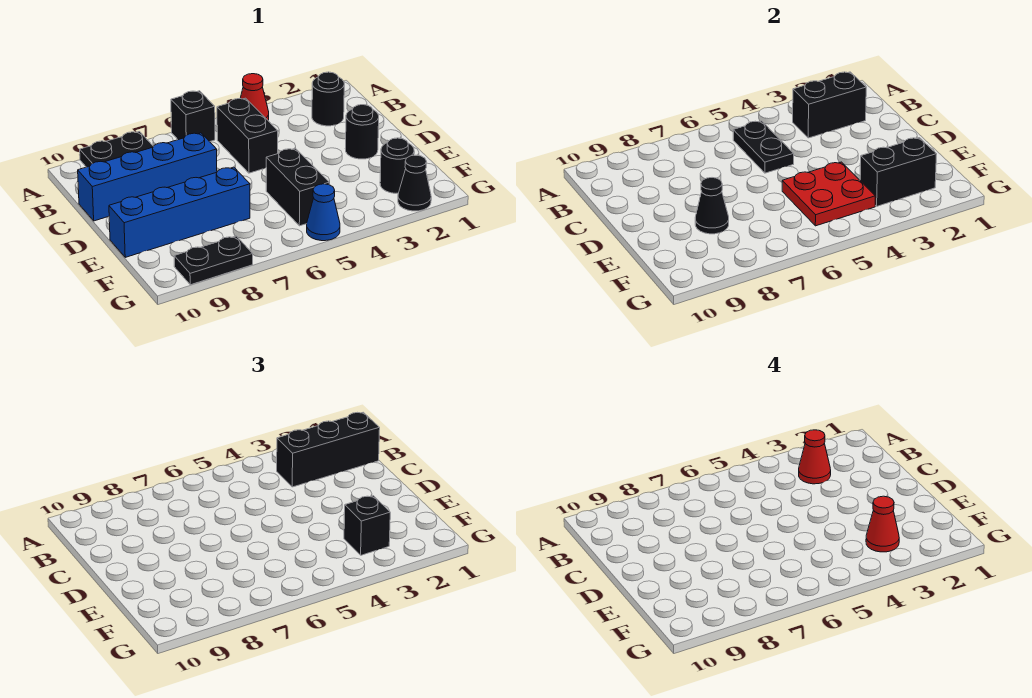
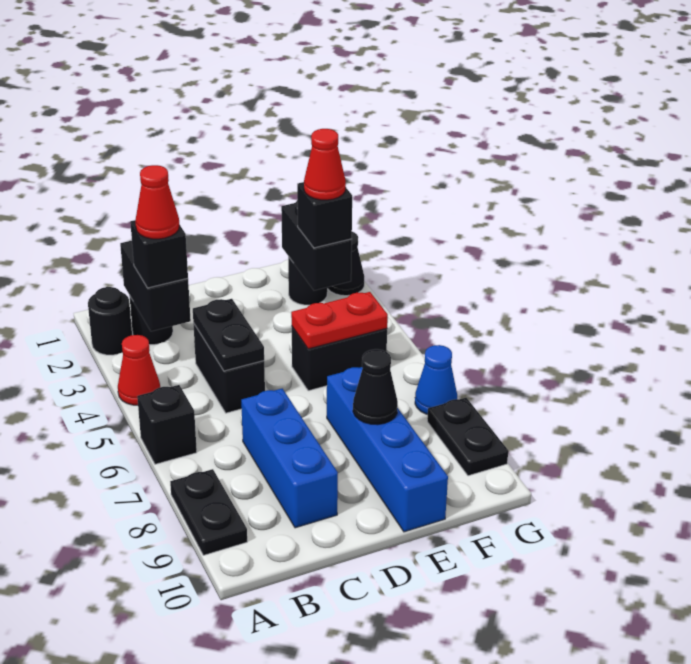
black 1x3 brick [277,412,380,487] -> black 1x1 brick [130,220,188,288]
black 1x2 brick [217,98,278,173] -> black 1x2 brick turned to [193,323,265,413]
black 1x2 plate [733,121,794,173] -> black 1x2 plate turned to [193,299,264,371]
blue 1x4 brick [78,133,217,221] -> blue 1x3 brick [241,389,338,528]
black 1x1 round brick [345,105,379,159] -> black 1x1 round brick moved to [88,287,132,355]
red 2x2 plate [782,162,875,226] -> red 1x2 plate [291,292,388,349]
blue 1x1 cone [307,184,340,241] -> blue 1x1 cone moved to [415,345,457,415]

